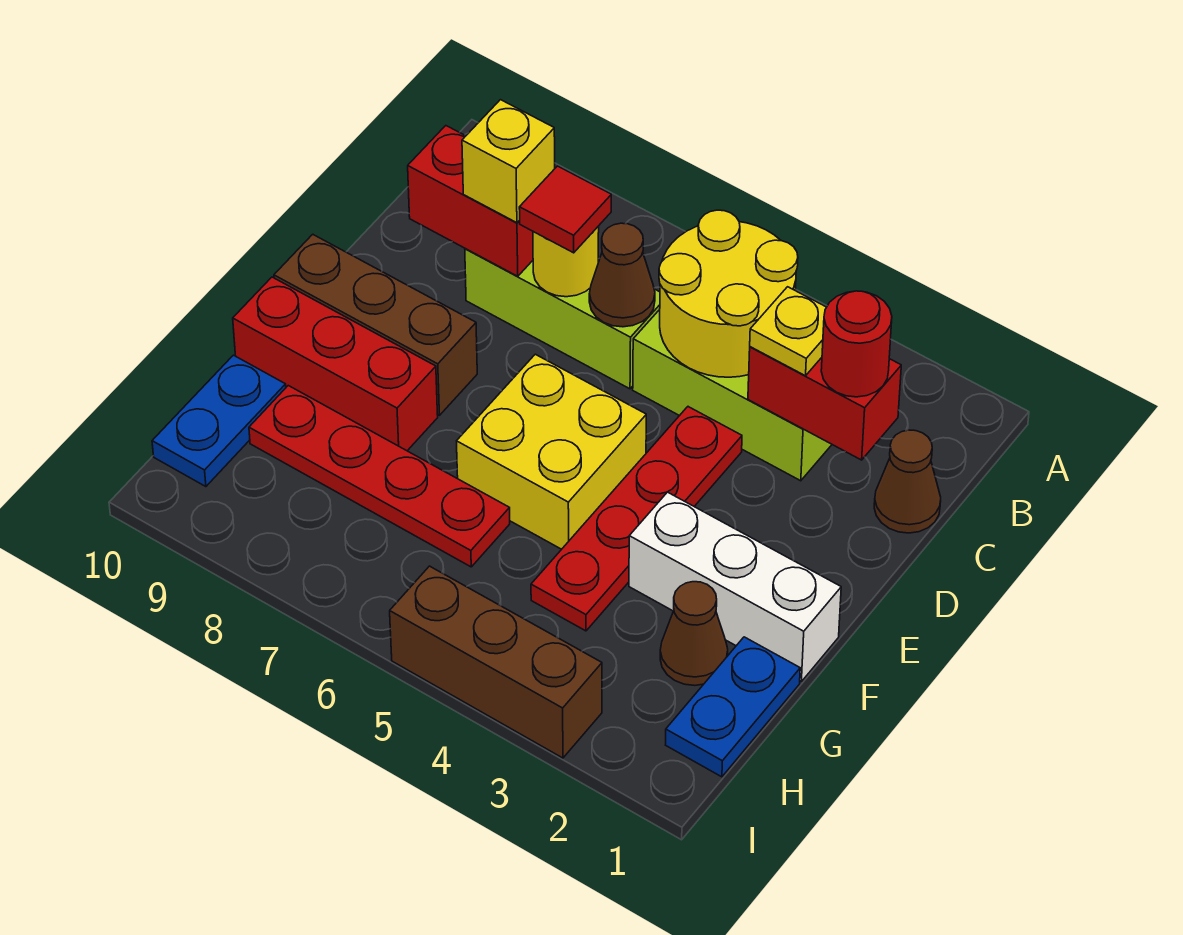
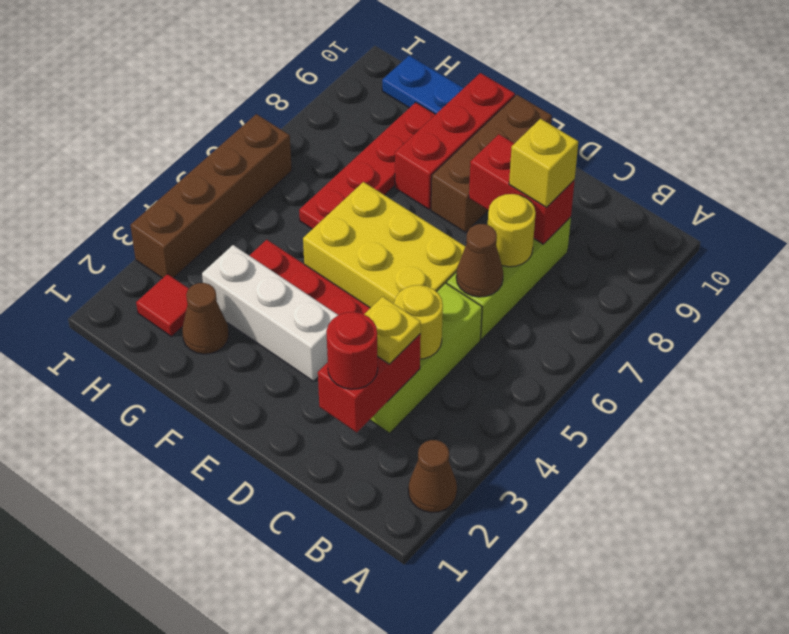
yellow 2x2 round brick [659,210,798,377] -> yellow 1x1 round brick [394,285,443,359]
brown 1x1 cone [874,430,941,533] -> brown 1x1 cone moved to [408,440,457,512]
red 1x1 tile [519,166,611,253] -> red 1x1 tile moved to [136,274,189,337]
red 1x2 brick [408,126,533,276] -> red 1x2 brick turned to [469,134,575,244]
yellow 2x2 brick [457,354,646,549] -> yellow 2x3 brick [303,182,465,308]
white 1x3 brick [629,492,841,681] -> white 1x3 brick turned to [202,245,338,381]
blue 1x2 plate [666,637,800,777] -> none
brown 1x3 brick [390,566,602,758] -> brown 1x4 brick [130,114,292,278]

